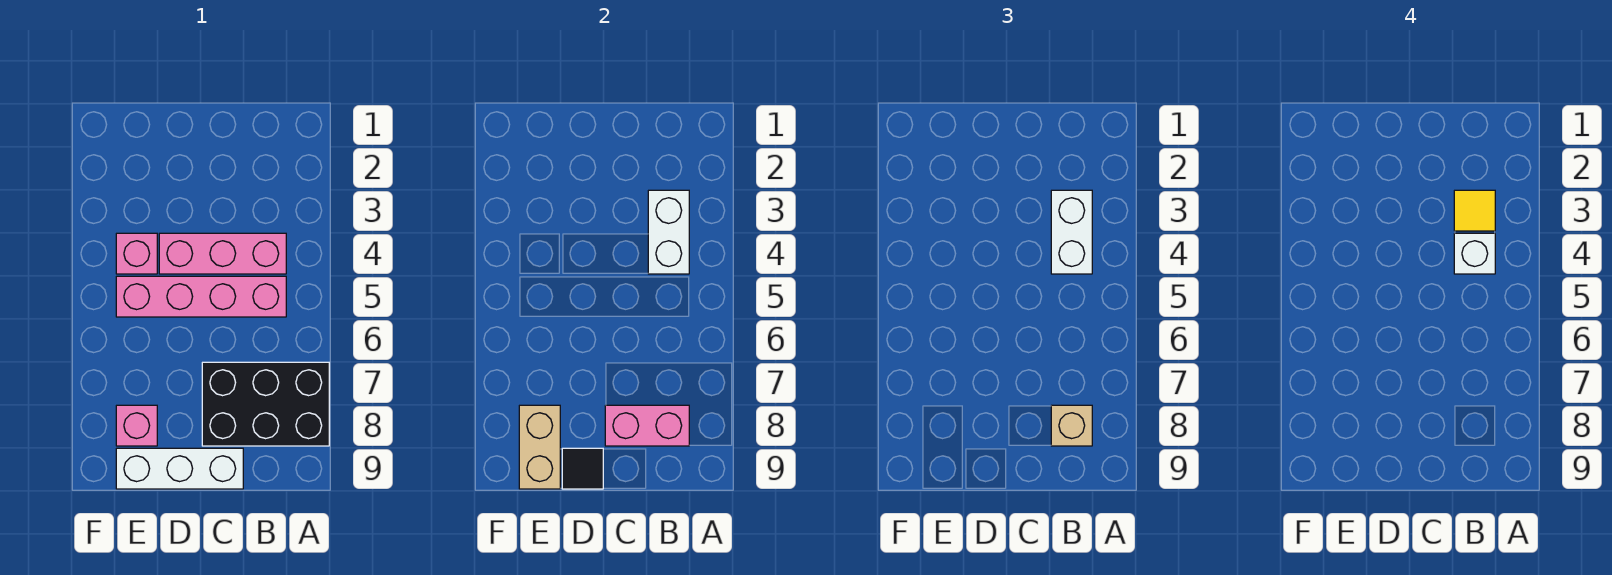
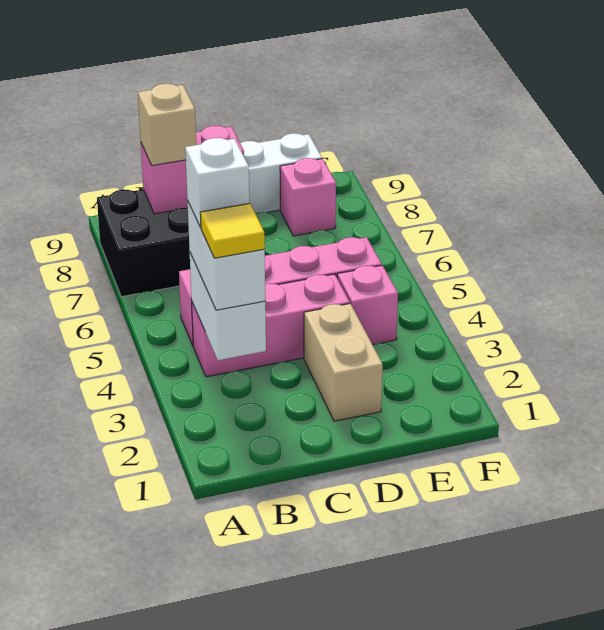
black 1x1 tile [562,448,603,489] -> none
tan 1x2 brick [519,405,560,489] -> tan 1x2 brick moved to [304,304,383,421]

